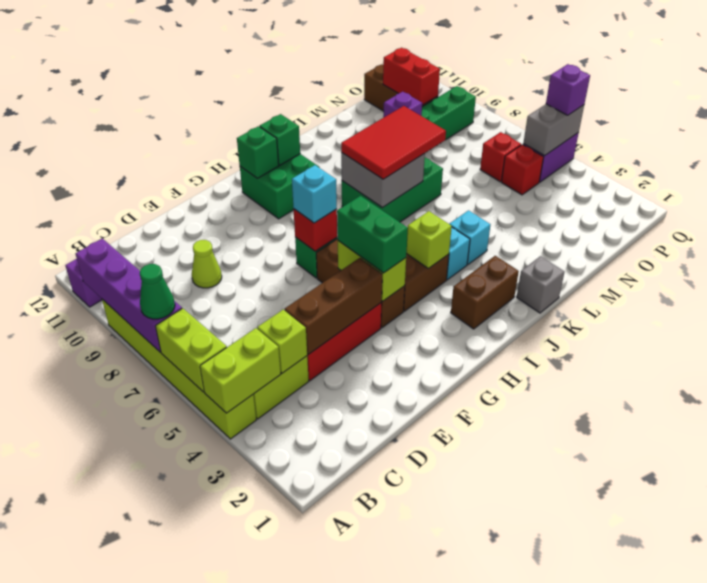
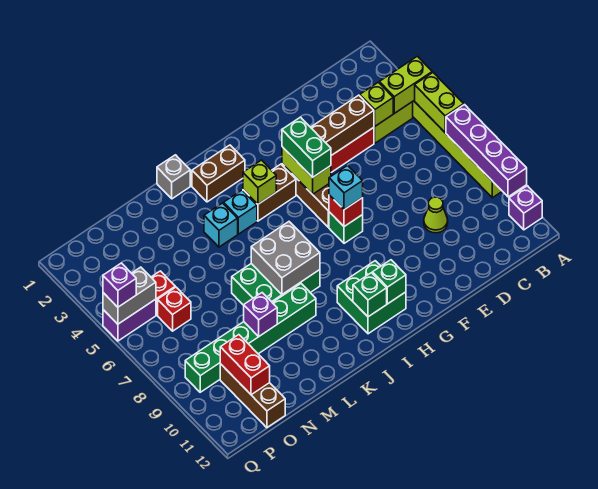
green 1x1 cone [140,264,175,319] -> none
red 2x3 tile [341,106,446,179] -> none

